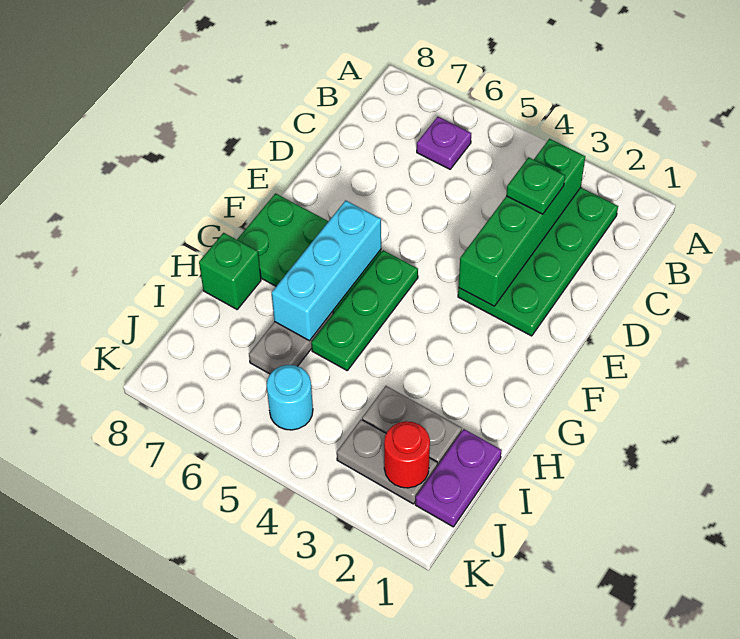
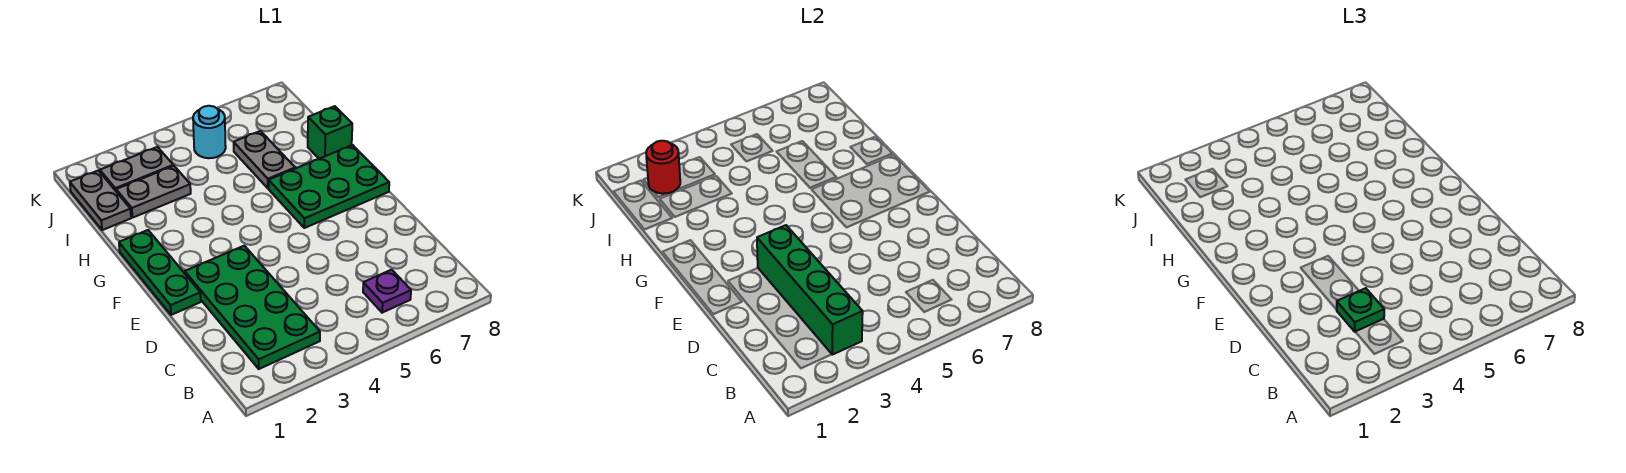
green 1x3 plate [311,250,418,370] -> green 1x3 plate moved to [119,230,201,315]
cyan 1x3 brick [272,200,381,341] -> none
purple 1x2 plate [415,429,502,527] -> grey 1x2 plate [70,171,131,230]

